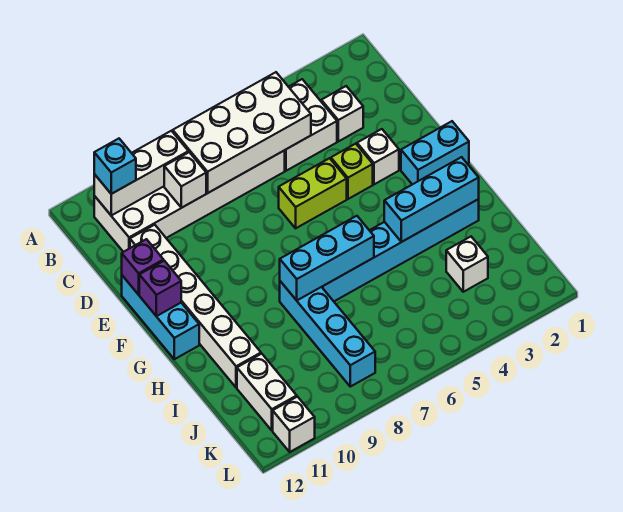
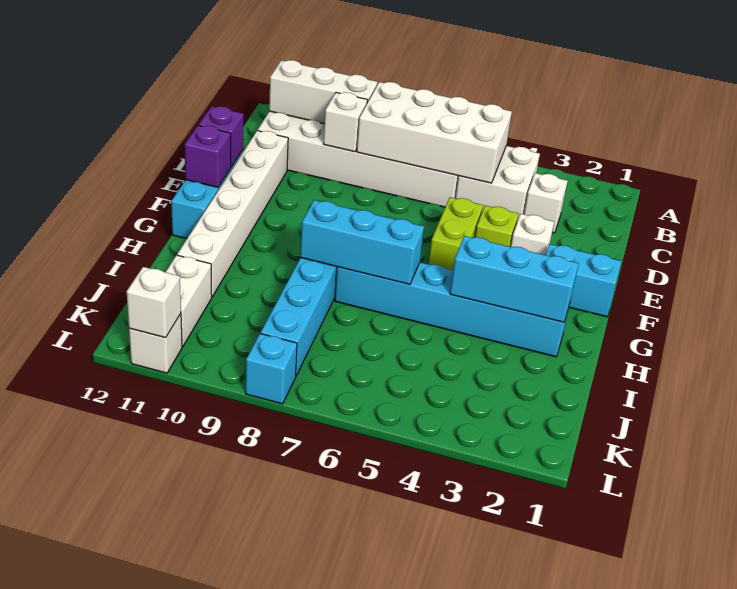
cyan 1x1 brick [94,139,136,194] -> cyan 1x1 brick moved to [246,333,297,404]
lime 1x2 brick [279,158,347,228] -> lime 1x2 brick turned to [429,197,483,270]
white 1x1 brick [446,237,488,292] -> white 1x1 brick moved to [127,267,181,338]

